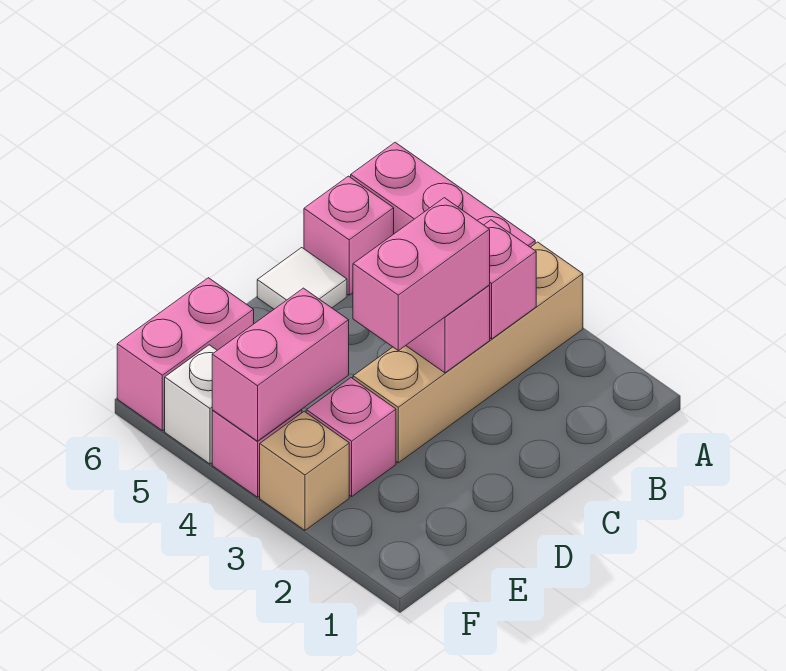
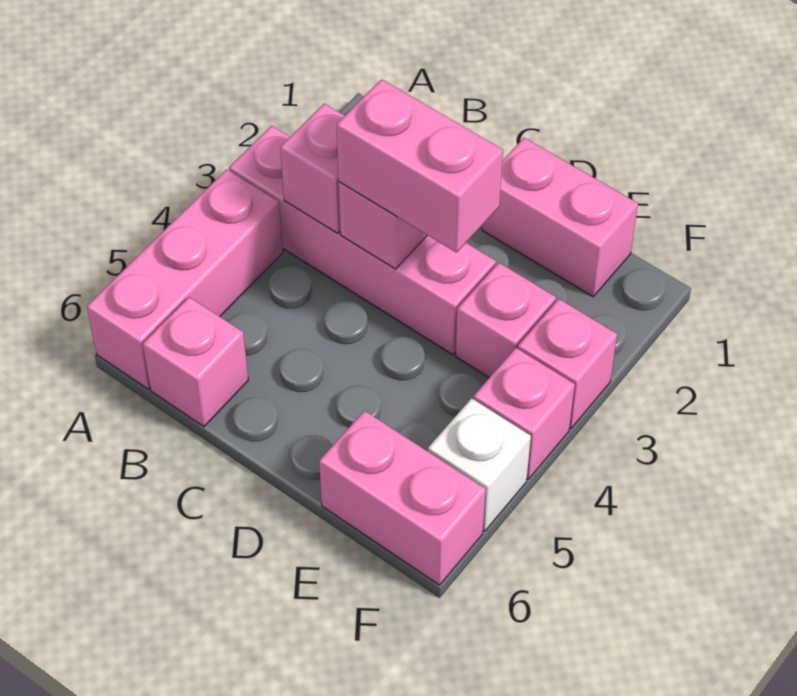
tan 1x4 brick [353,242,583,463] -> pink 1x4 brick [229,126,496,355]
white 1x1 tile [257,248,347,309] -> none
pink 1x2 brick [212,288,349,441] -> pink 1x2 brick moved to [482,138,638,297]
tan 1x1 brick [260,411,349,530] -> pink 1x1 brick [518,299,617,429]

